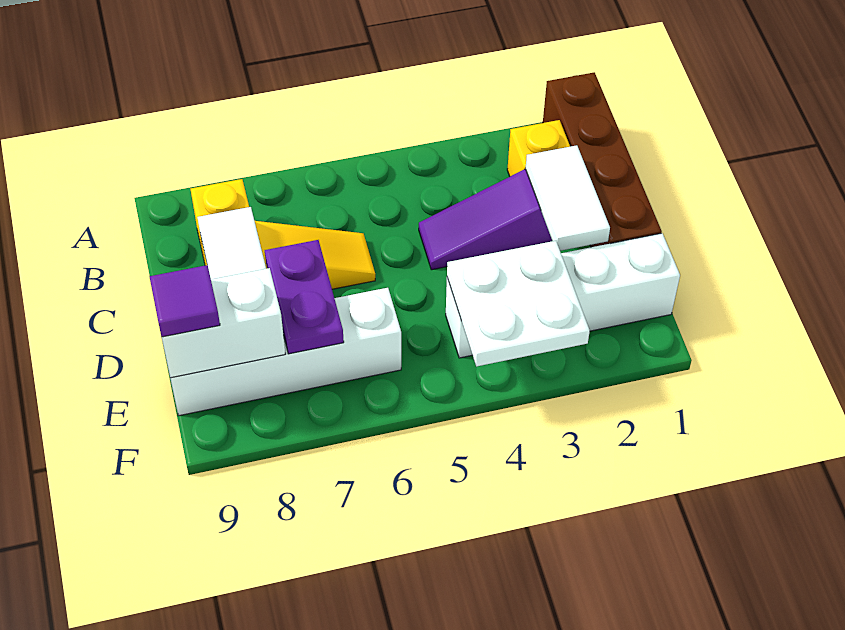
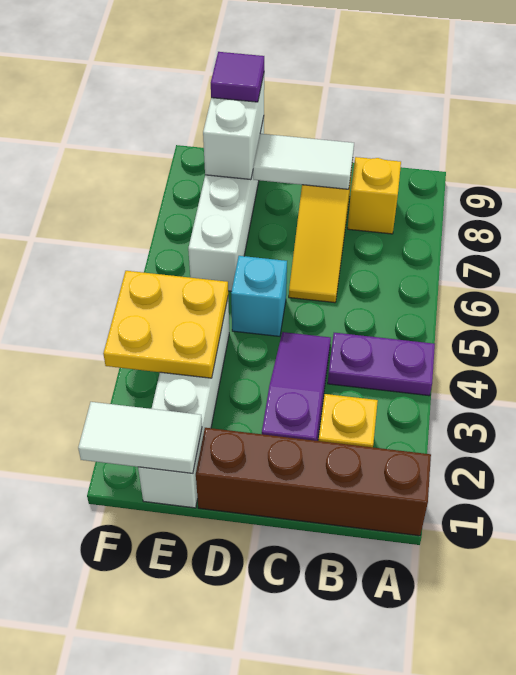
white 1x2 tile [526,145,610,251] -> white 1x2 tile moved to [78,402,202,473]
none -> cyan 1x1 brick [231,256,287,336]
purple 1x2 plate [265,240,344,354] -> purple 1x2 plate moved to [328,333,435,396]
white 2x2 plate [447,241,590,366] -> yellow 2x2 plate [103,271,228,378]

